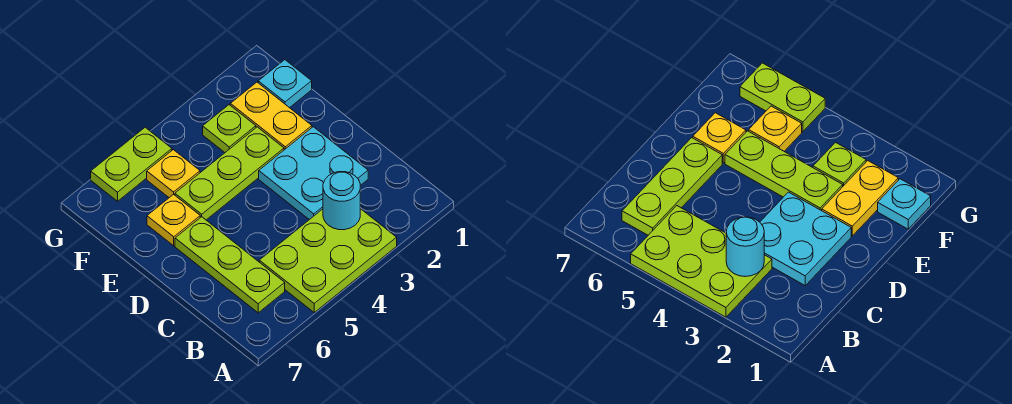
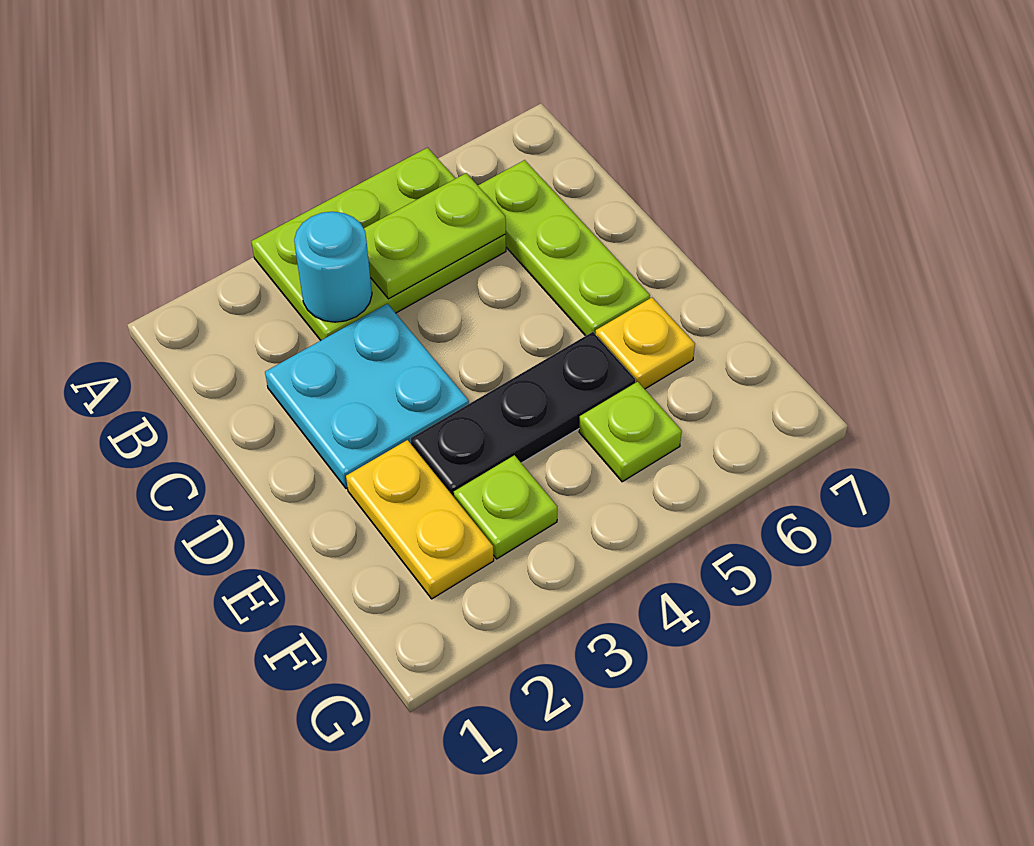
lime 1x3 plate [175,127,284,220] -> black 1x3 plate [411,332,635,497]
cyan 1x1 plate [258,60,312,108] -> none
yellow 1x1 plate [147,150,200,198] -> lime 1x1 plate [579,382,682,482]
lime 1x2 plate [91,127,172,201] -> lime 1x2 plate moved to [364,173,506,299]

